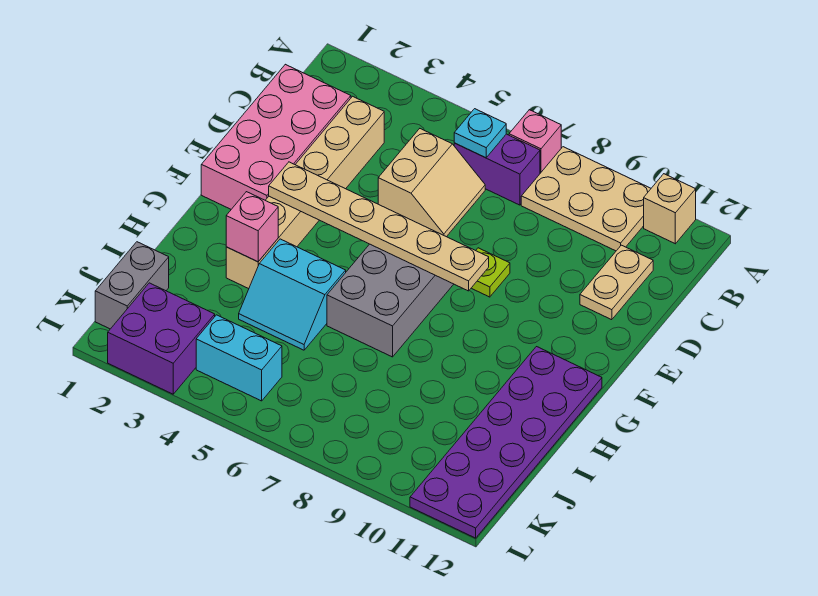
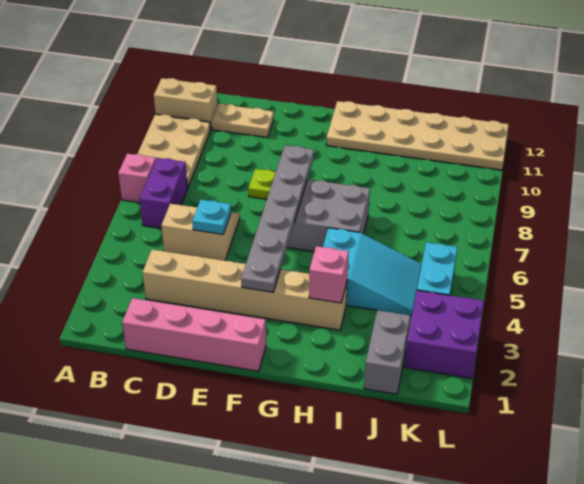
tan 1x1 brick [644,174,696,244] -> tan 1x2 brick [154,78,217,129]
cyan 1x1 plate [454,109,506,158] -> cyan 1x1 plate moved to [192,200,231,234]
pink 2x4 brick [201,64,351,209] -> pink 1x4 brick [122,298,266,371]
tan 1x6 plate [269,162,489,291] -> grey 1x6 plate [241,145,314,292]
purple 2x6 plate [410,347,602,538] -> tan 2x6 plate [326,101,509,170]
cyan 2x2 slope [239,239,346,350] -> cyan 2x3 slope [323,228,422,316]
grey 1x2 brick [95,242,169,329] -> grey 1x2 brick turned to [364,310,410,394]

